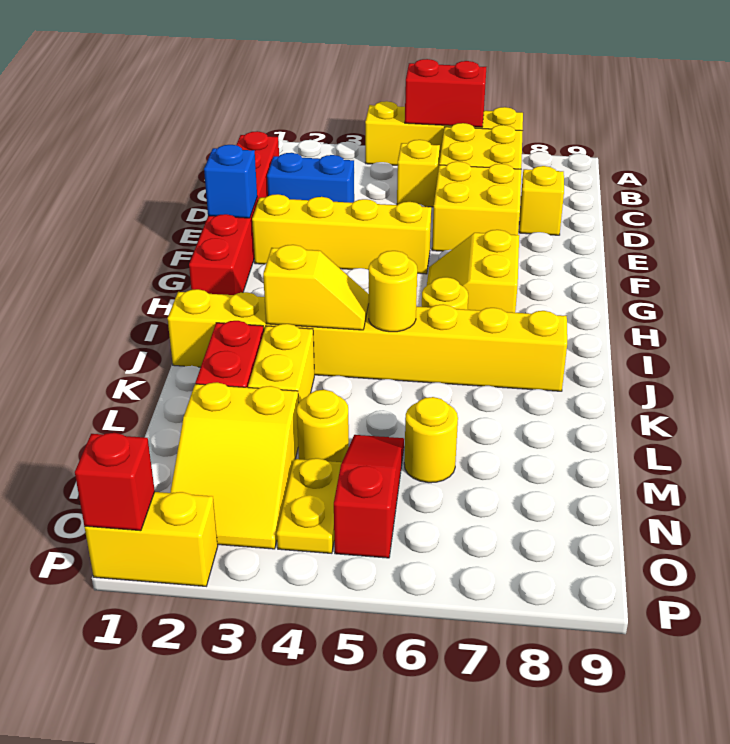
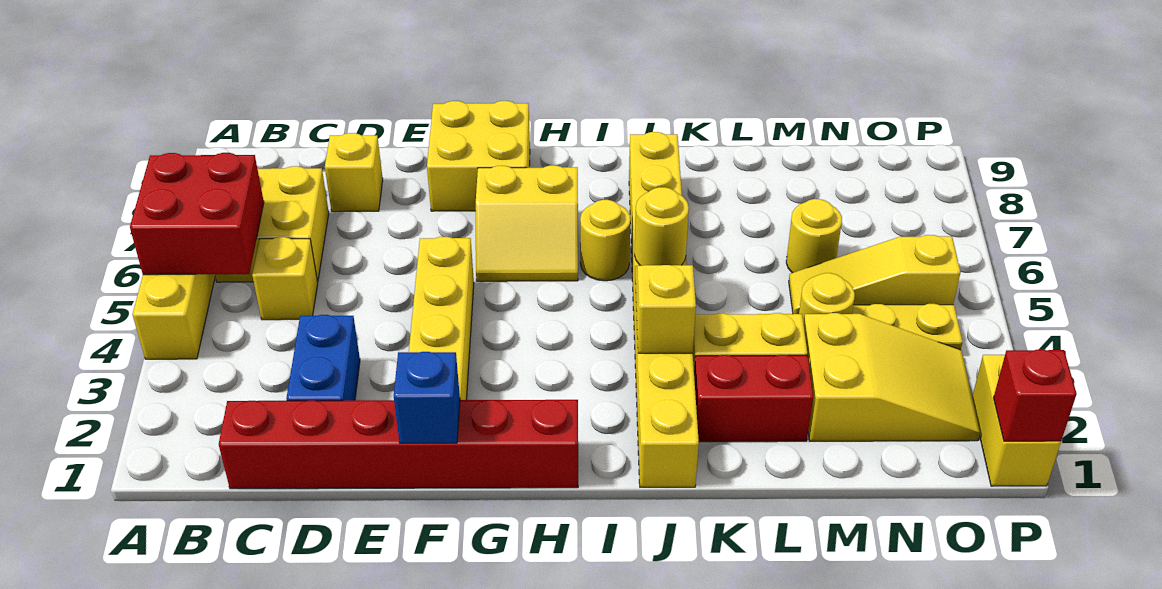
red 1x2 brick [405,59,486,127] -> red 2x2 brick [130,153,264,275]
yellow 2x2 brick [432,162,521,251] -> yellow 2x2 brick moved to [427,101,530,211]
red 1x3 slope [334,435,404,558] -> yellow 1x3 slope [789,235,961,314]

